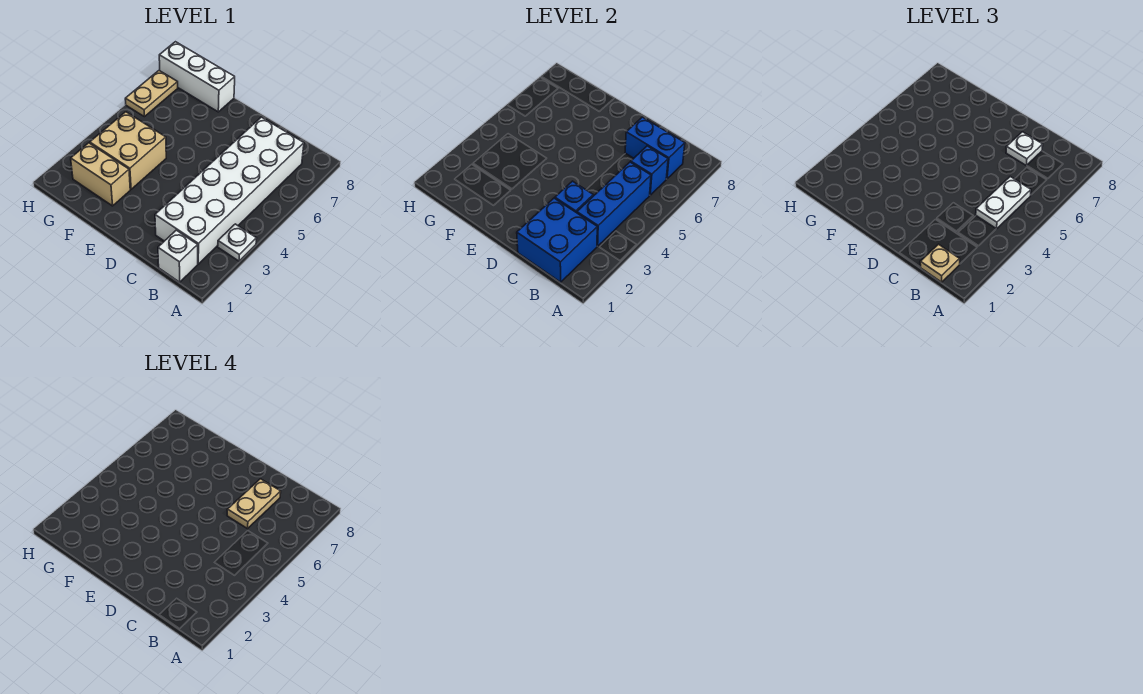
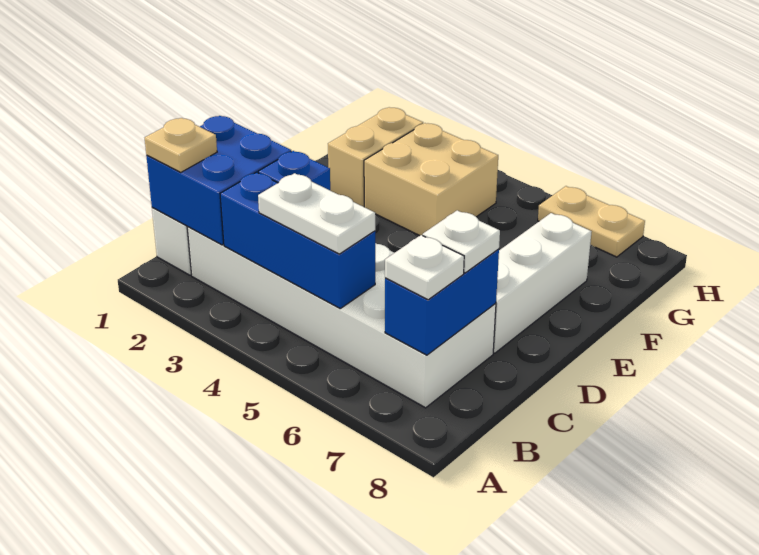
white 1x1 plate [218,224,256,261] -> white 1x1 plate moved to [385,235,464,300]
blue 1x1 brick [631,146,668,195] -> none
tan 1x2 plate [227,479,281,529] -> none
white 1x3 brick [159,42,235,112] -> white 1x3 brick moved to [493,213,592,353]

